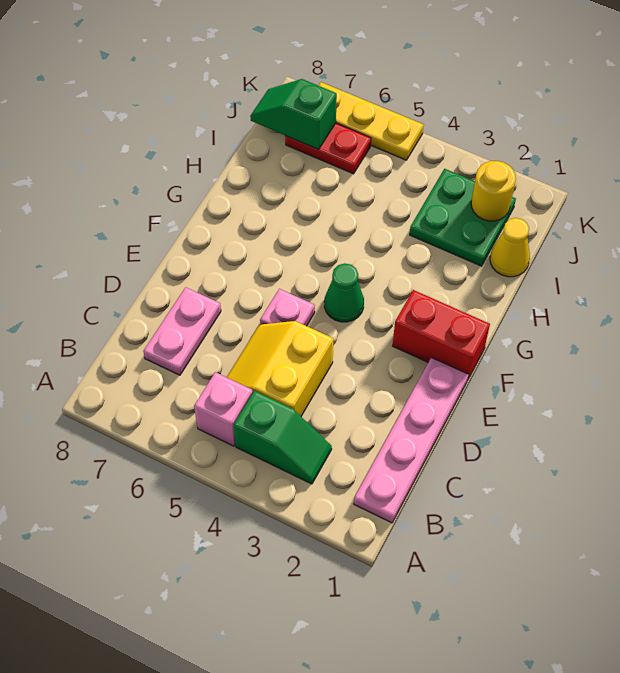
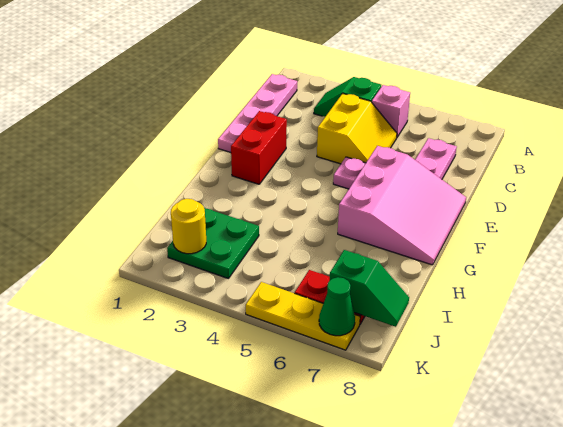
none -> pink 3x3 slope [338,146,466,265]
red 1x2 brick [393,290,490,380] -> red 1x2 brick turned to [231,111,287,184]
green 1x1 cone [324,263,364,322] -> green 1x1 cone moved to [319,277,355,336]
yellow 1x1 cone [490,218,530,277] -> none

